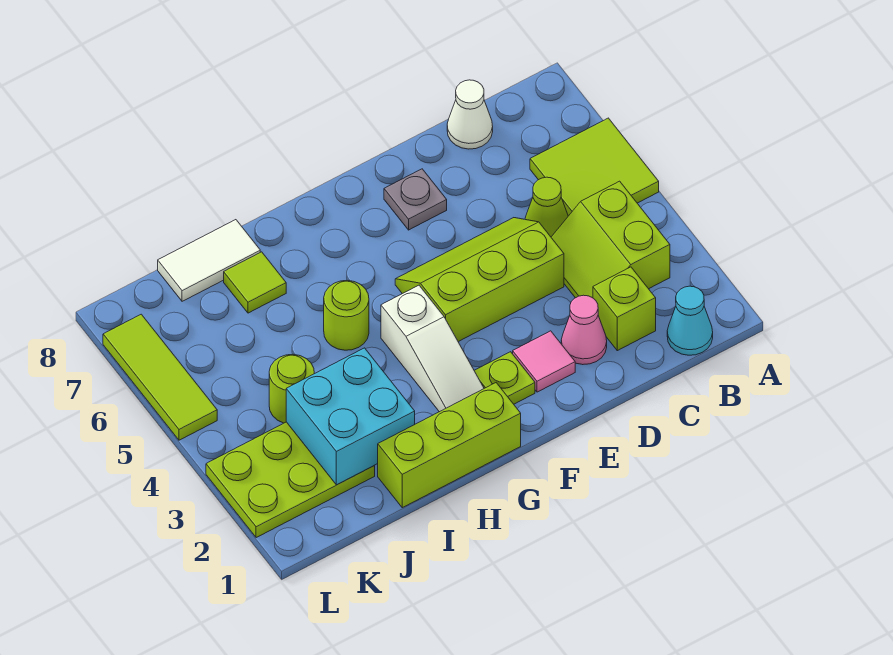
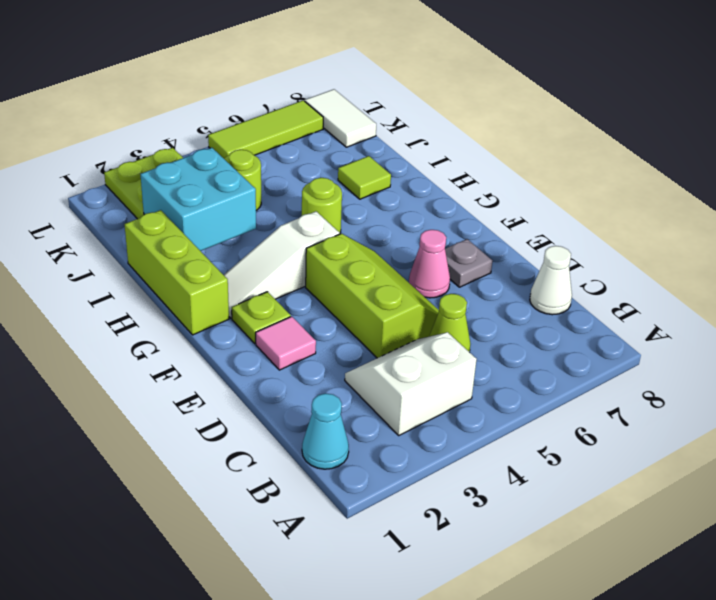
lime 2x2 tile [530,118,659,216] -> none
lime 2x2 slope [551,181,670,298] -> white 2x2 slope [345,332,477,435]
lime 1x1 brick [593,267,656,351] -> none
pink 1x1 cone [561,295,607,365] -> pink 1x1 cone moved to [409,230,450,298]
white 1x2 tile [158,220,260,301] -> white 1x2 tile moved to [305,89,376,147]

